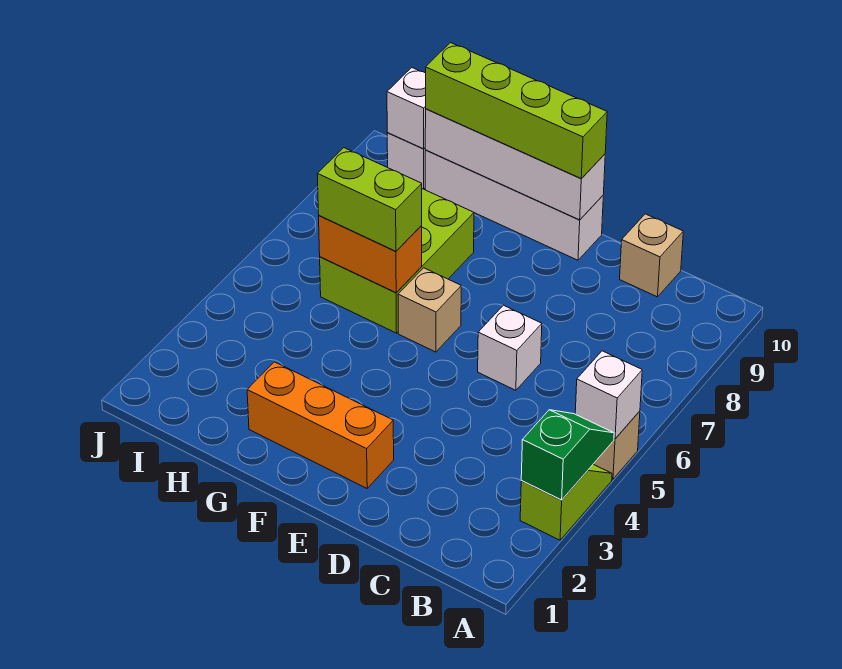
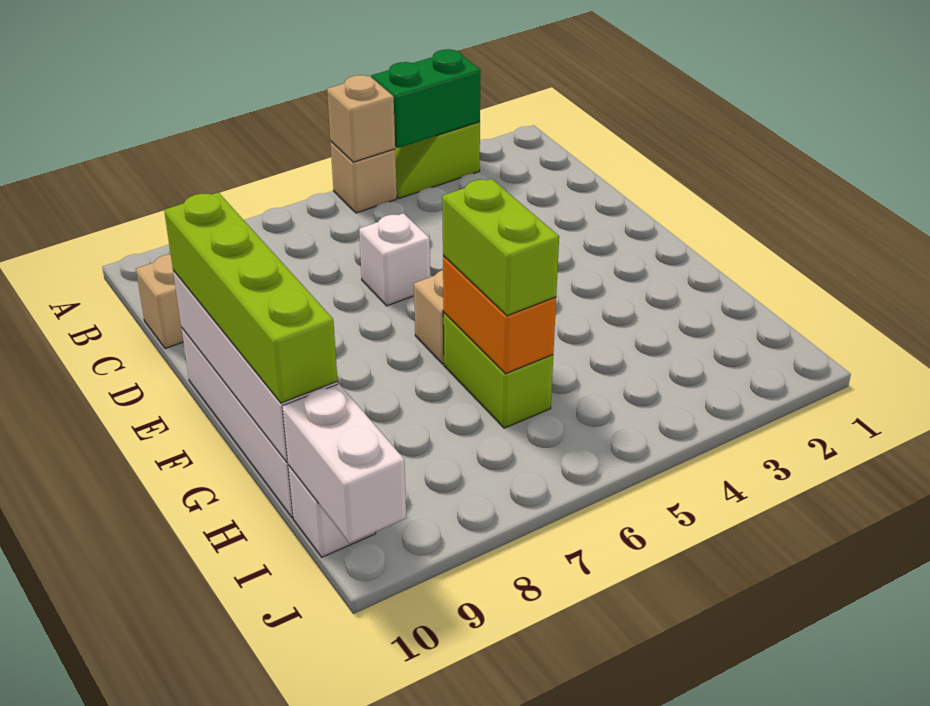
green 1x2 slope [521,410,614,500] -> green 1x2 brick [372,49,481,148]
white 1x1 brick [575,351,642,439] -> tan 1x1 brick [327,75,395,162]
orange 1x3 brick [247,362,394,488] -> none
lime 2x3 brick [320,189,474,333] -> lime 1x2 brick [443,313,553,428]
white 1x1 brick [387,68,426,149] -> white 1x2 brick [282,384,406,543]

